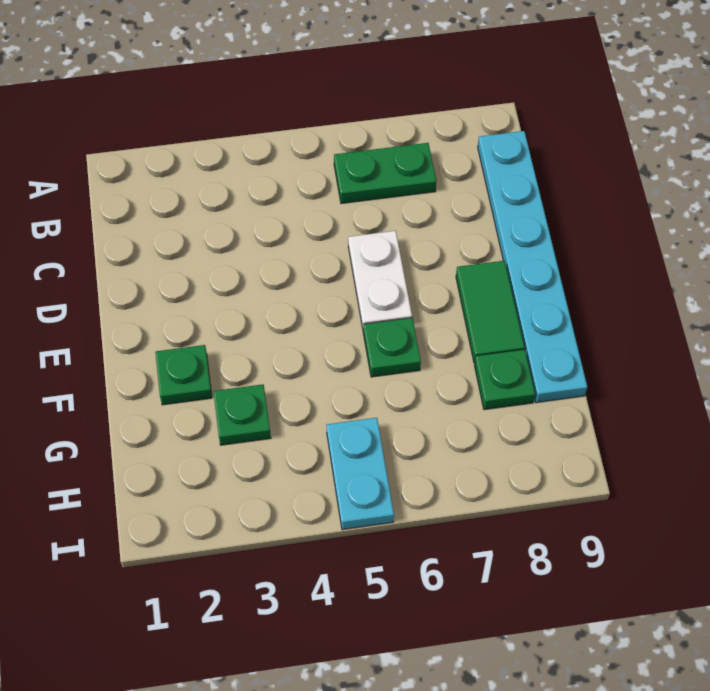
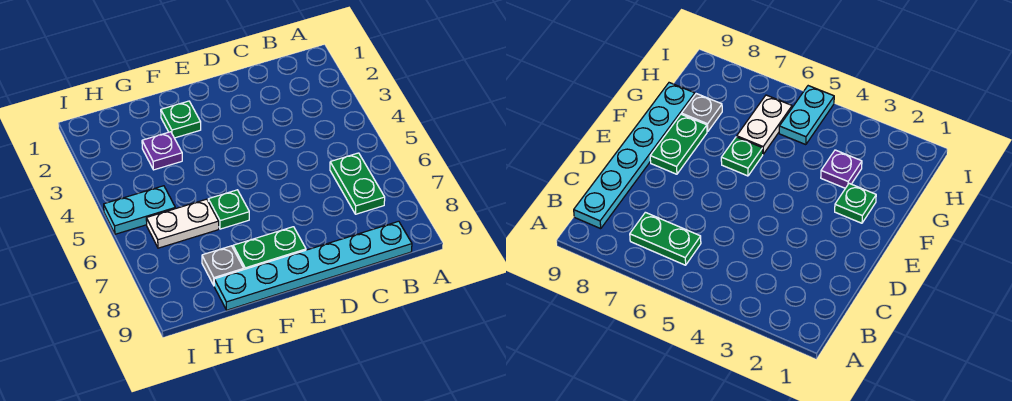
white 1x2 plate [348,231,412,329] -> white 1x2 plate moved to [146,199,219,248]
green 1x2 tile [456,261,524,363] -> green 1x2 plate [233,227,306,269]
green 1x1 plate [213,384,271,445] -> purple 1x1 plate [142,132,182,170]
green 1x1 plate [474,350,535,410] -> grey 1x1 plate [202,246,244,285]

